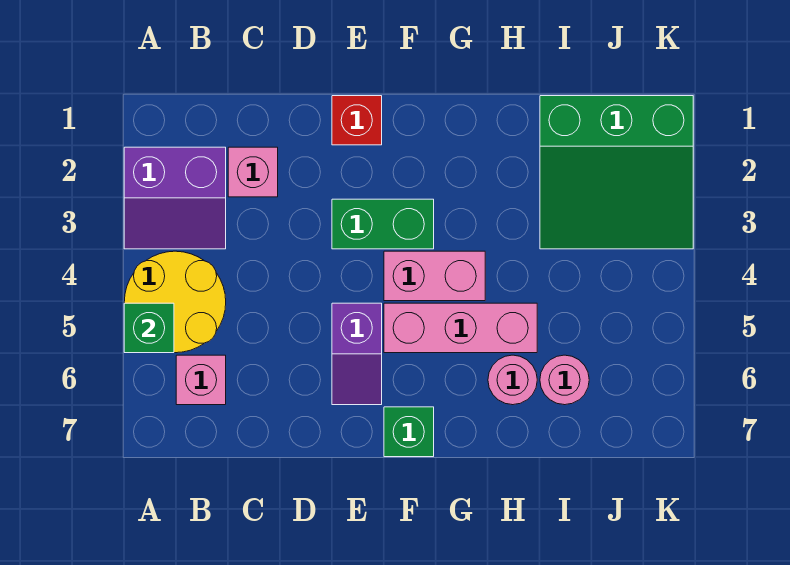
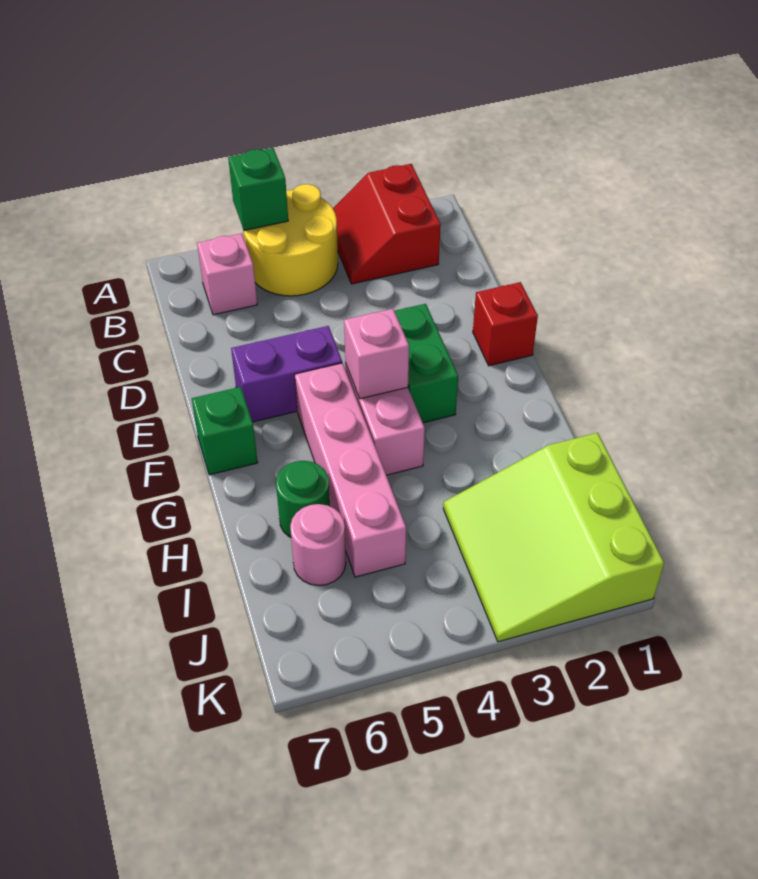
purple 2x2 slope [124,147,226,249] -> red 2x2 slope [333,164,441,284]
pink 1x1 brick [228,147,278,197] -> pink 1x1 brick moved to [344,309,409,399]
purple 1x2 slope [332,303,382,405] -> purple 1x2 brick [231,326,342,422]
pink 1x3 brick [384,303,537,353] -> pink 1x4 brick [295,363,406,577]
pink 1x1 round brick [488,355,537,405] -> green 1x1 round brick [276,461,330,537]
green 3x3 slope [540,96,693,249] -> lime 3x3 slope [443,433,664,642]

